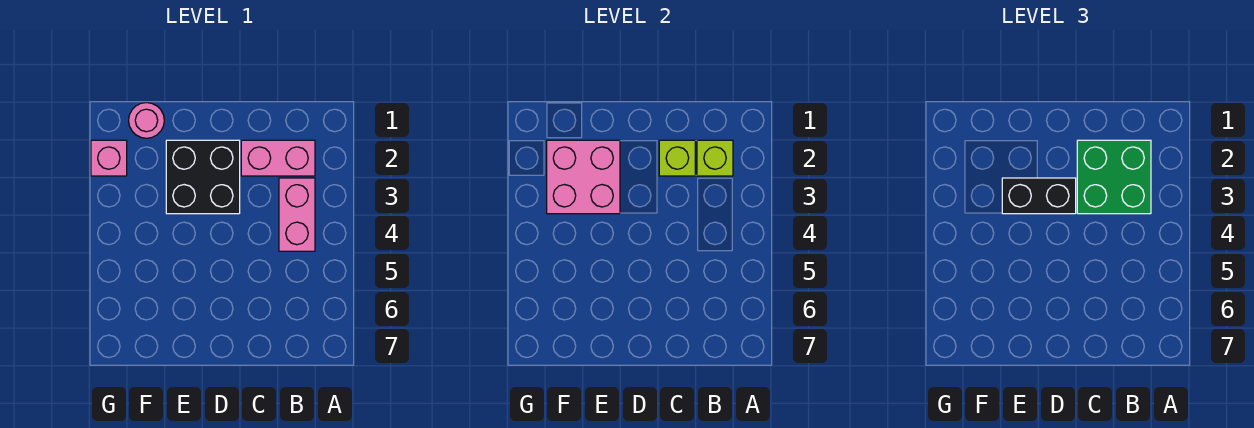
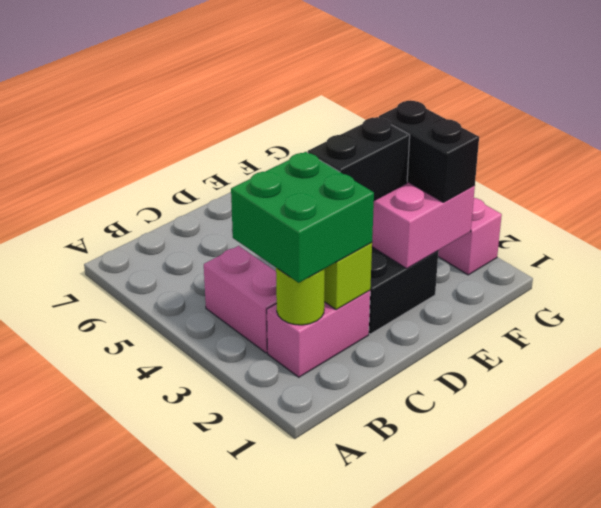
lime 1x1 brick [697,140,733,176] -> lime 1x1 round brick [276,268,325,325]
pink 1x1 round brick [129,103,164,138] -> none
none -> black 1x2 brick [379,101,479,202]

